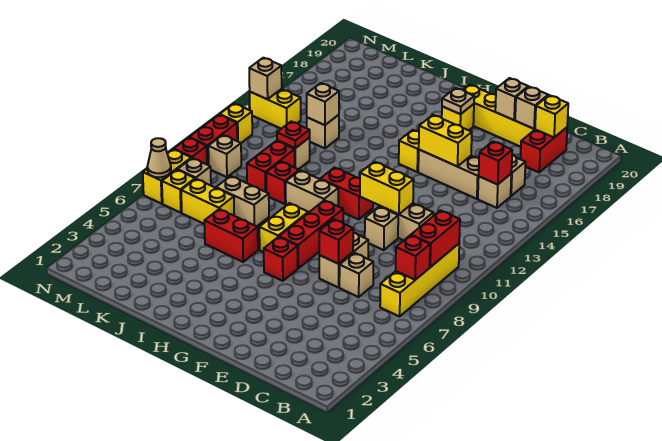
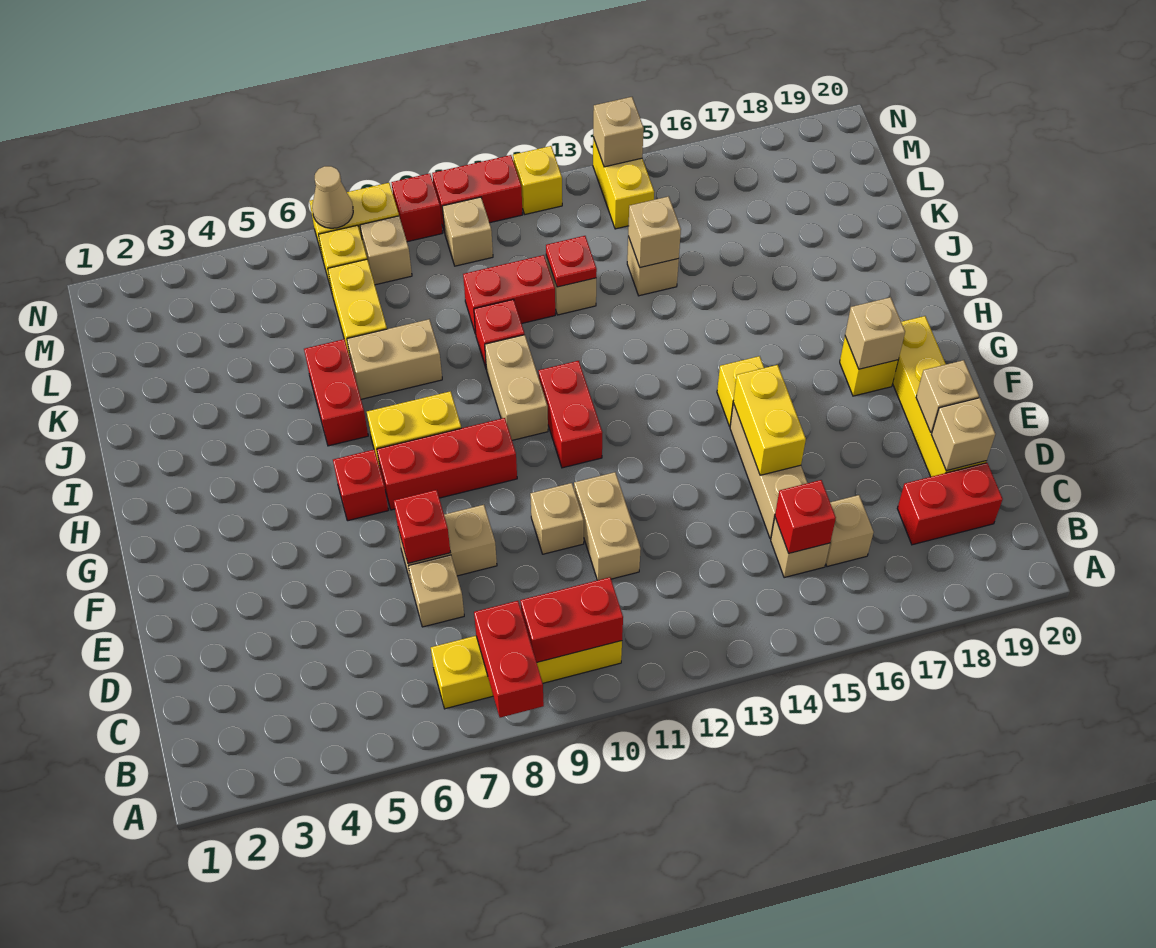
red 1x1 brick [396,235,430,280] -> red 1x2 brick [474,601,544,718]
yellow 1x1 brick [535,95,568,137] -> none
yellow 1x2 brick [360,162,414,214] -> none
tan 1x1 plate [442,88,474,114] -> tan 1x1 brick [845,297,905,369]
tan 1x2 brick [216,176,269,226] -> tan 1x2 brick turned to [347,319,442,399]

